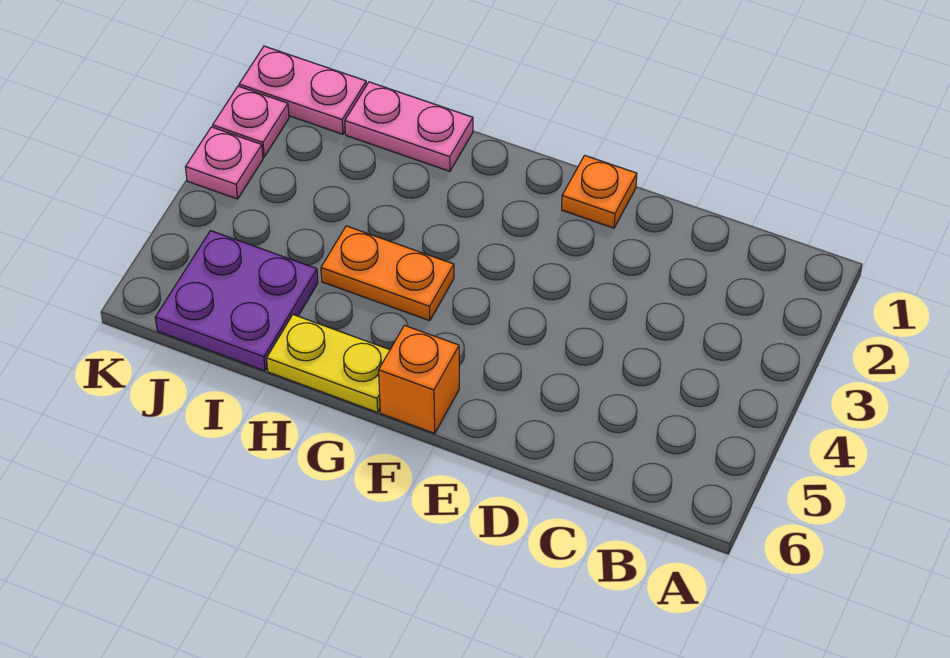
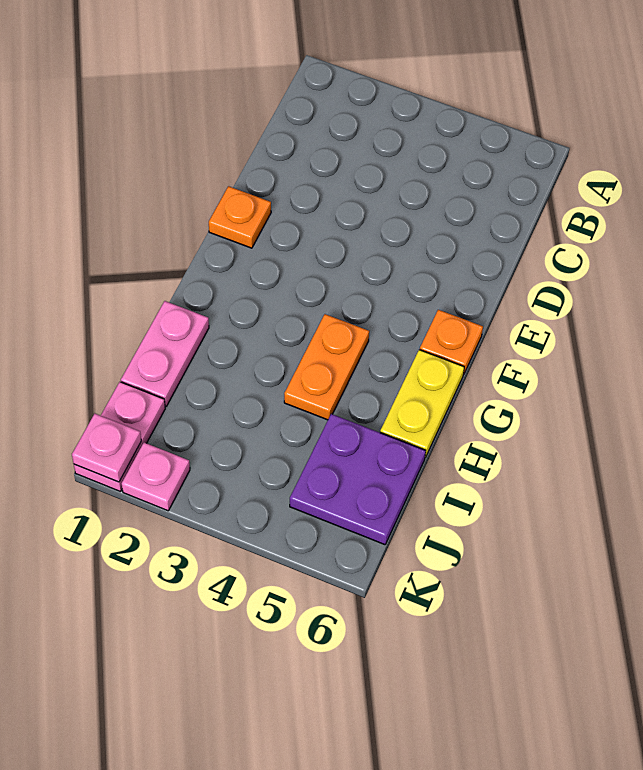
orange 1x1 brick [379,325,459,433] -> orange 1x1 plate [420,310,483,375]
pink 1x1 plate [186,127,263,199] -> pink 1x1 plate moved to [72,414,141,482]

